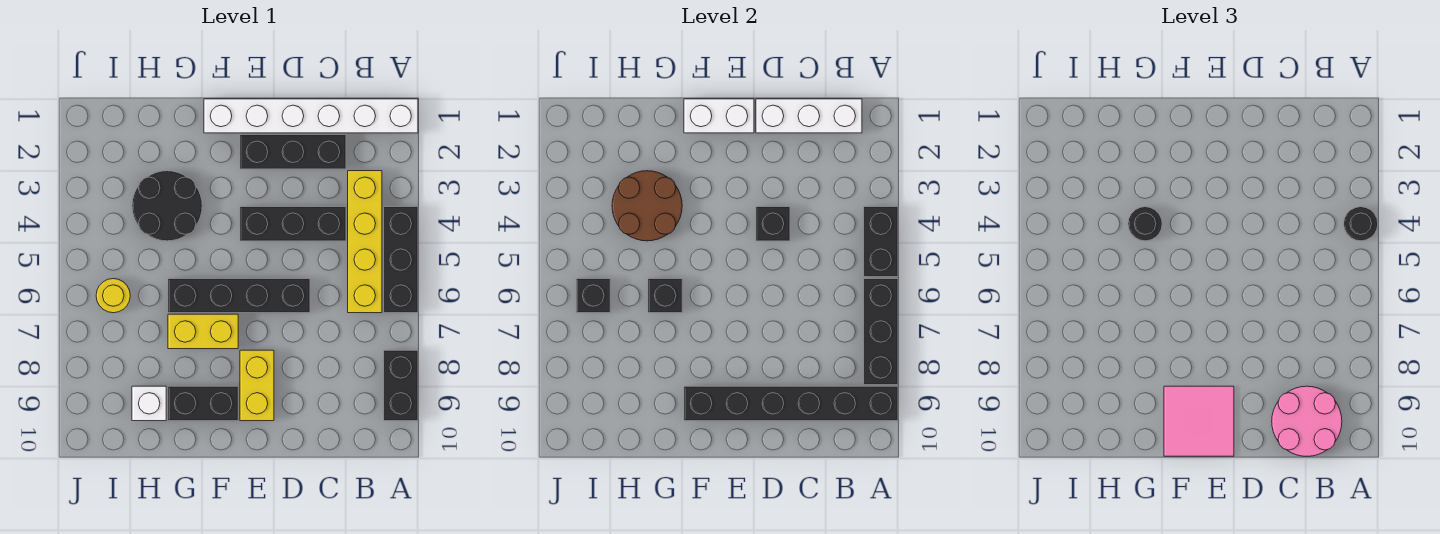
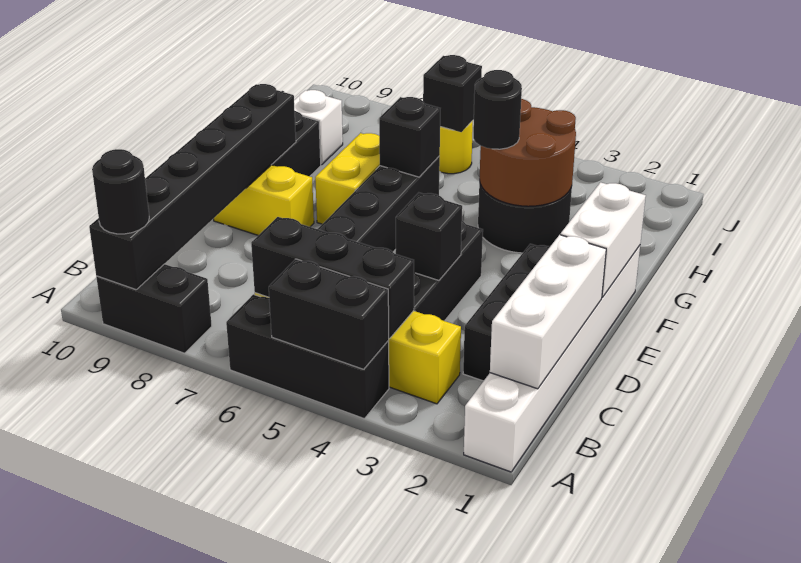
black 1x1 round brick [1344,207,1378,241] -> black 1x1 round brick moved to [92,149,149,234]
black 1x3 brick [864,279,898,385] -> black 1x3 brick moved to [251,217,414,338]
pink 2x2 round brick [1272,386,1342,456] -> none
pink 2x2 tile [1164,386,1234,456] -> none

